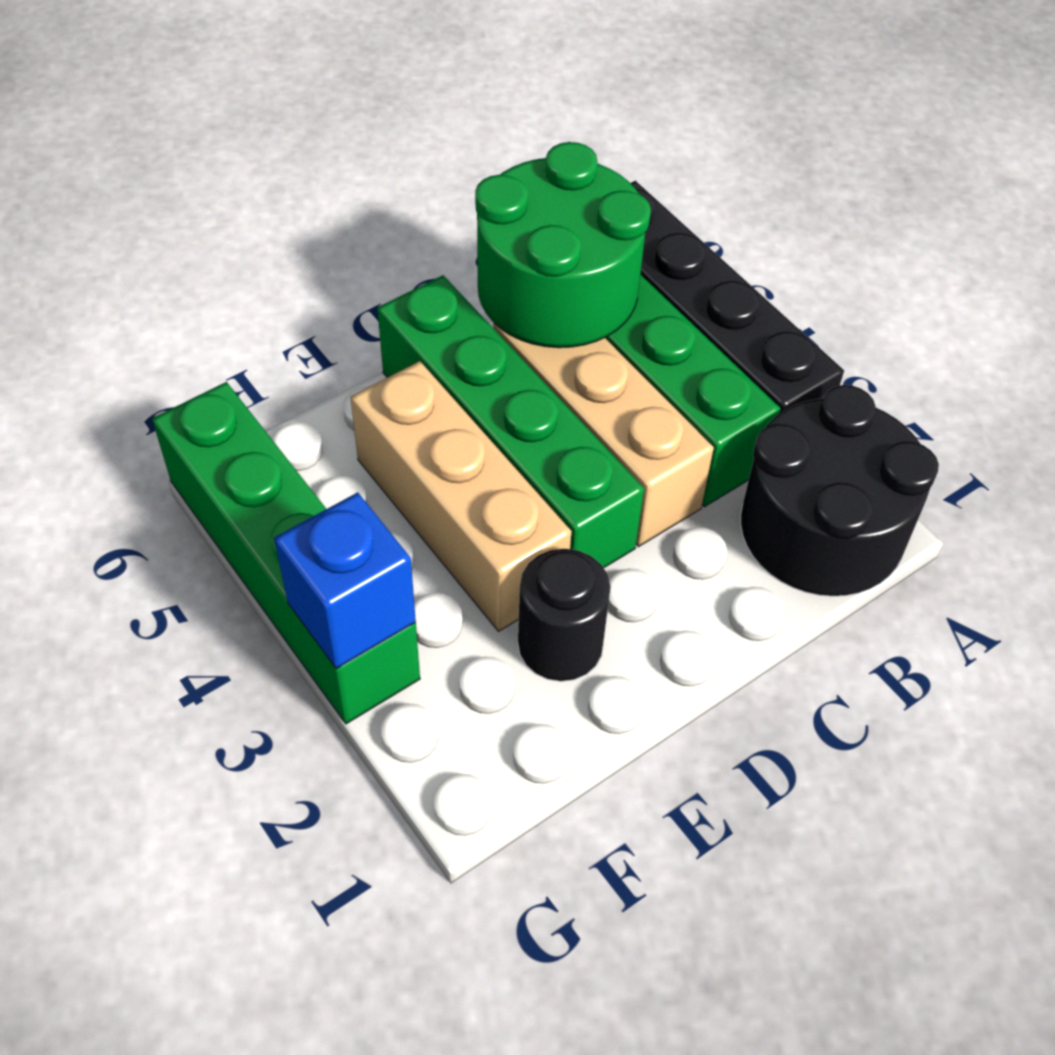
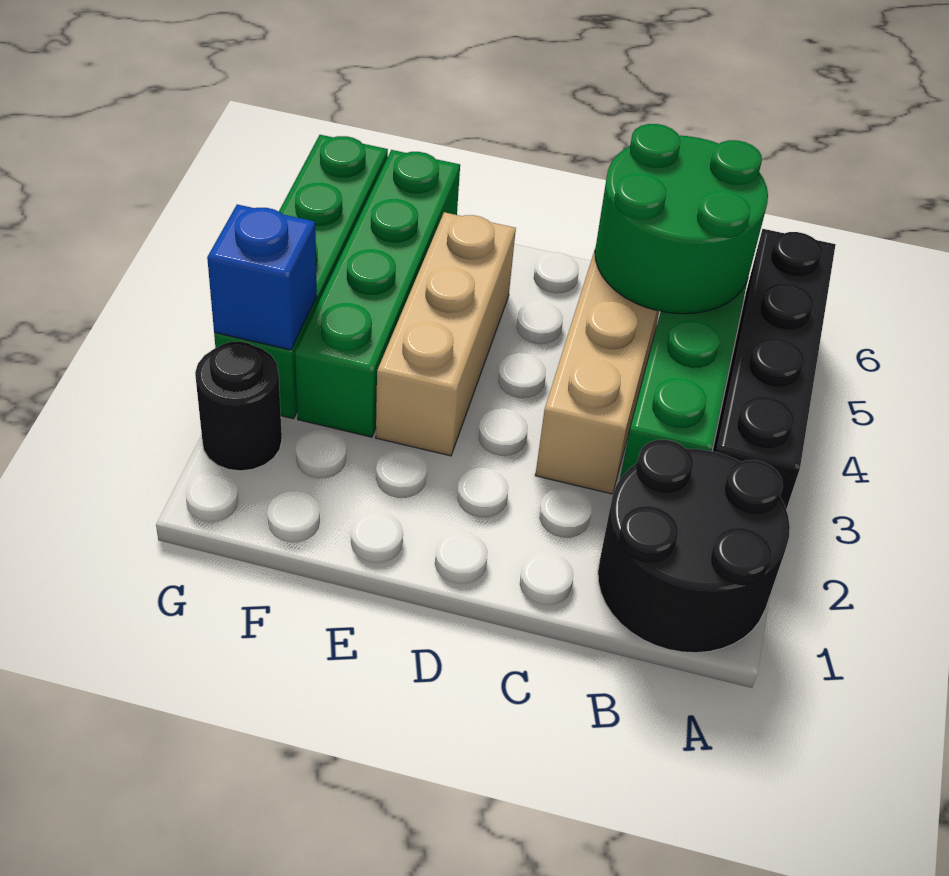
green 1x4 brick [377,275,644,568] -> green 1x4 brick moved to [295,150,460,437]
black 1x1 round brick [518,549,611,681] -> black 1x1 round brick moved to [195,341,282,471]

